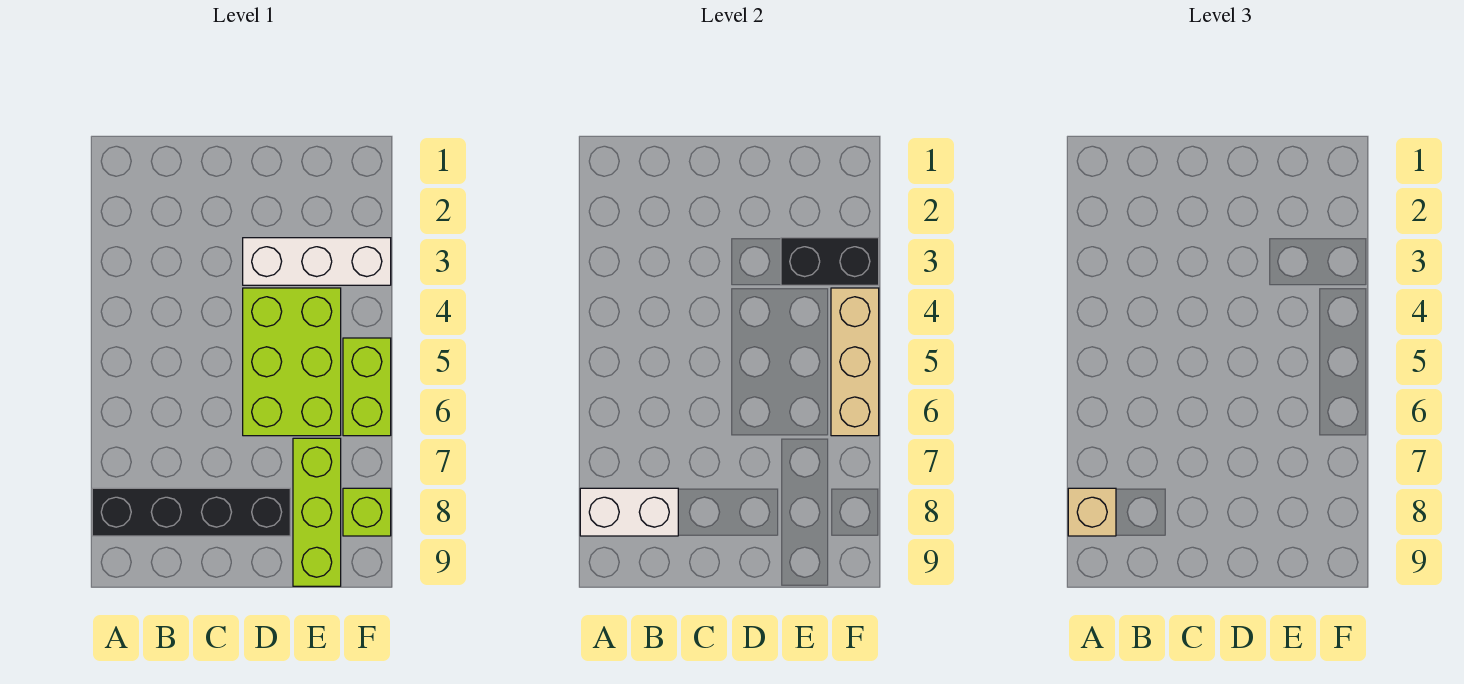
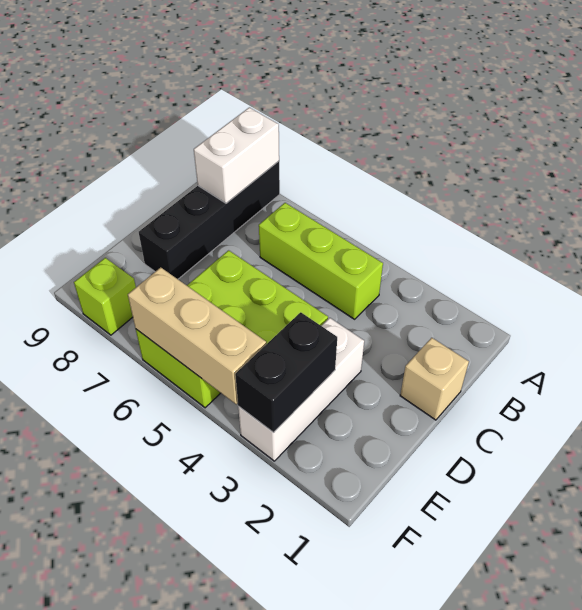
tan 1x1 brick [1068,488,1116,536] -> tan 1x1 brick moved to [400,338,469,420]
lime 1x3 brick [293,438,341,586] -> lime 1x3 brick moved to [259,203,383,319]

